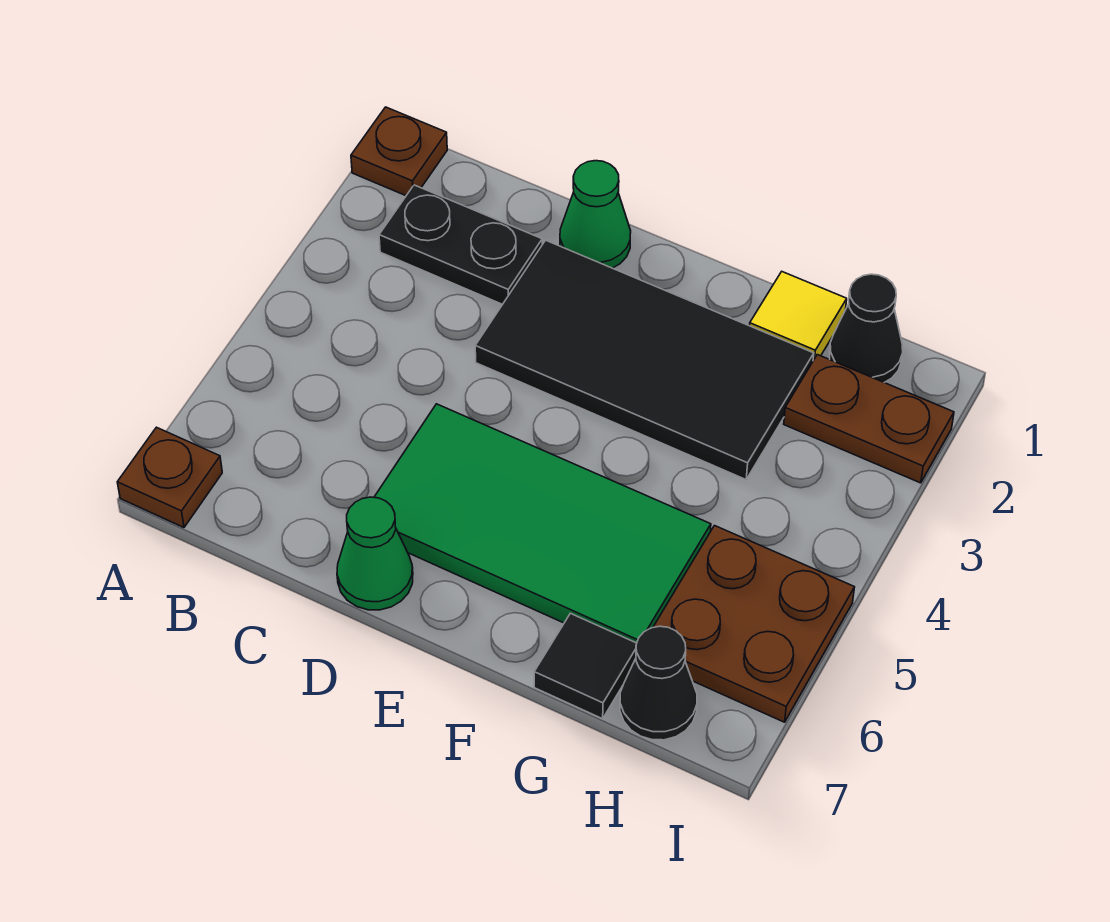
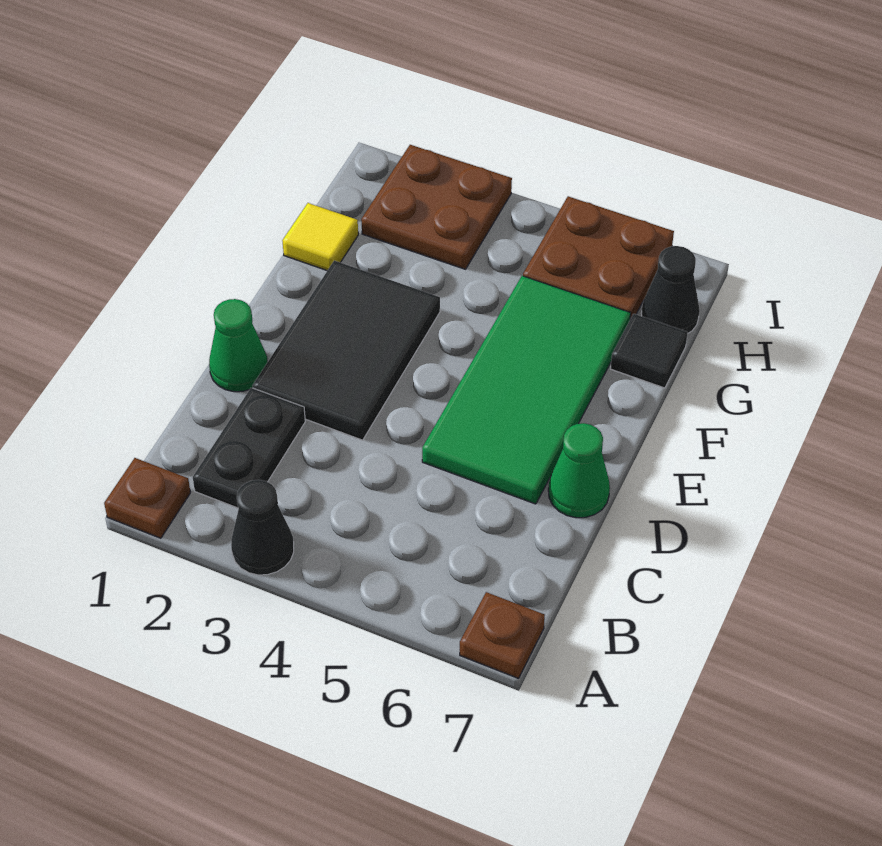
black 2x4 tile [475,240,814,479] -> black 2x3 tile [252,261,440,440]
black 1x1 cone [829,274,903,383] -> black 1x1 cone moved to [231,480,294,575]
brown 1x2 plate [784,355,954,483] -> brown 2x2 plate [361,145,512,269]

